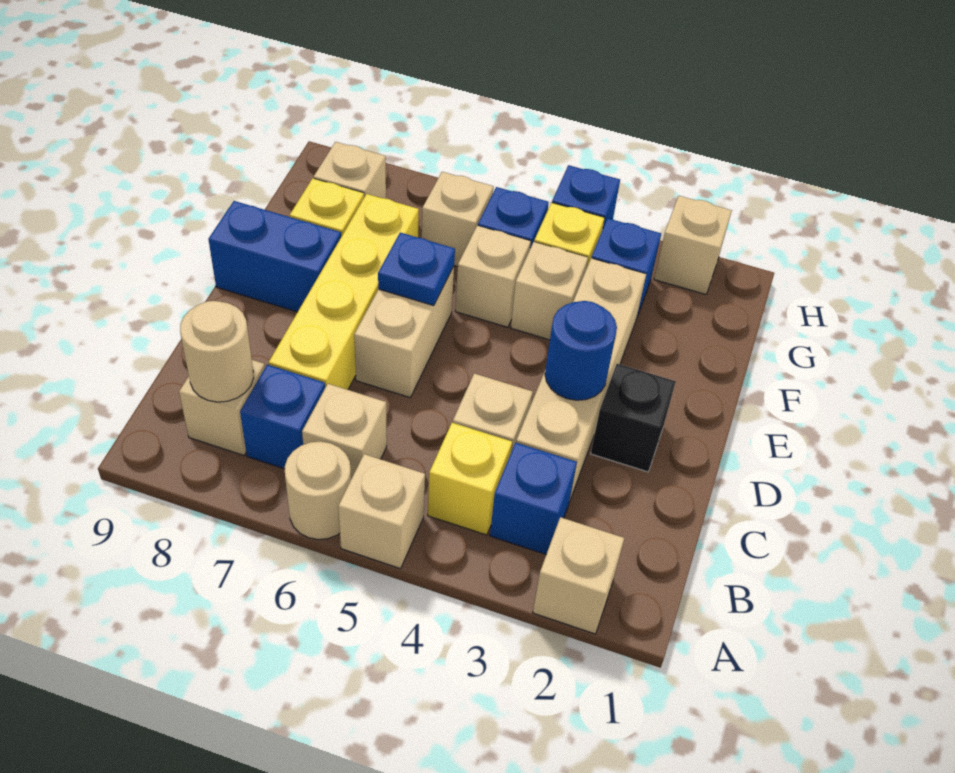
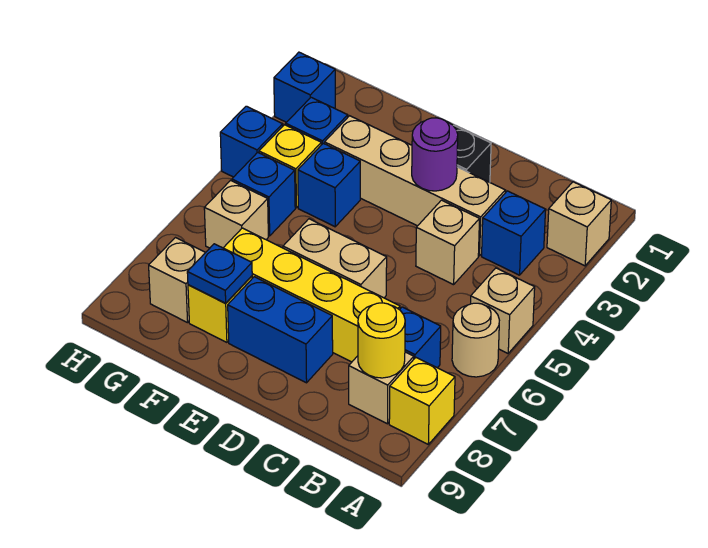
yellow 1x1 brick [428,423,512,535] -> yellow 1x1 brick moved to [389,358,455,444]
tan 1x1 brick [302,384,387,479] -> none
tan 1x1 round brick [180,301,254,402] -> yellow 1x1 round brick [358,303,405,378]
blue 1x1 round brick [545,301,617,400] -> purple 1x1 round brick [412,118,458,191]
blue 1x1 plate [378,233,455,306] -> blue 1x1 plate moved to [187,244,252,303]
blue 1x2 brick [208,201,341,312] -> blue 1x2 brick turned to [228,277,333,383]
tan 1x1 brick [511,242,588,340] -> blue 1x1 brick [298,143,360,227]
tan 1x1 brick [455,226,531,327] -> none
tan 1x1 brick [654,196,732,294] -> blue 1x1 brick [274,52,335,122]

